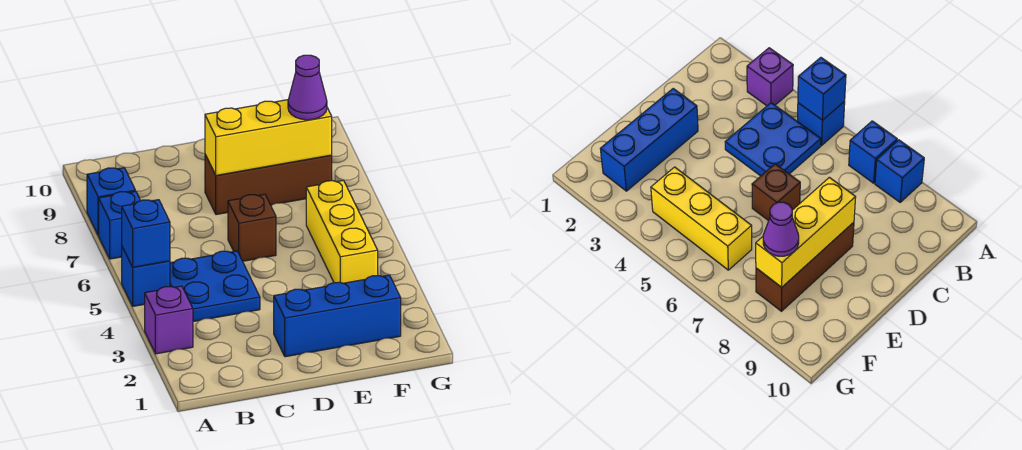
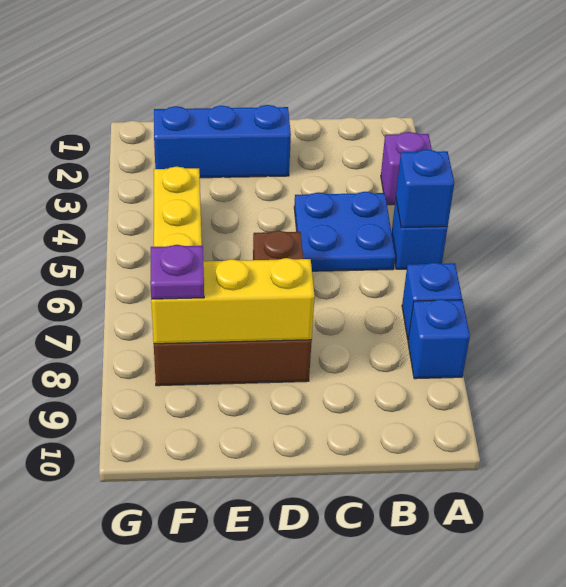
purple 1x1 cone [288,55,327,120] -> purple 1x1 plate [150,245,204,299]

